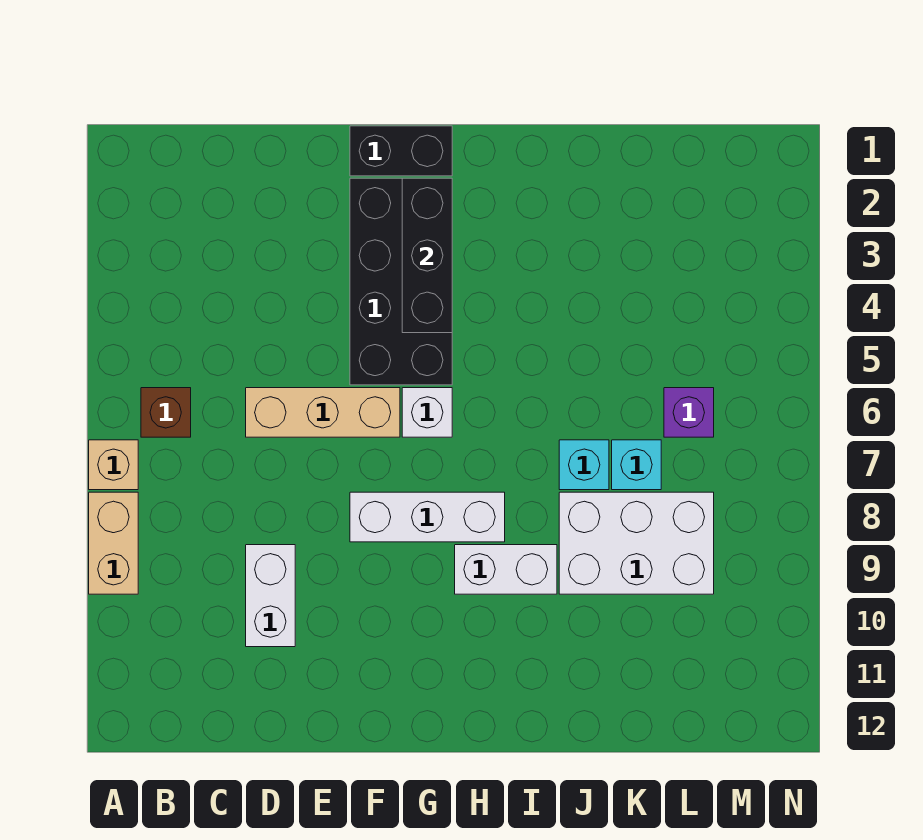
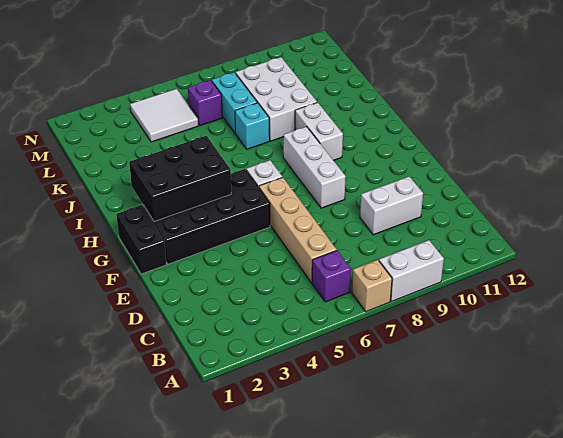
tan 1x2 brick [89,492,138,594] -> white 1x2 brick [379,240,444,301]
brown 1x1 brick [141,388,191,437] -> purple 1x1 brick [312,250,351,302]
tan 1x3 brick [246,388,400,437] -> tan 1x4 brick [259,177,337,282]
black 1x3 brick [402,178,452,333] -> black 2x3 brick [129,136,231,221]
cyan 1x1 brick [612,440,661,490] -> cyan 1x2 brick [212,72,257,133]
none -> white 2x2 tile [130,89,198,142]

